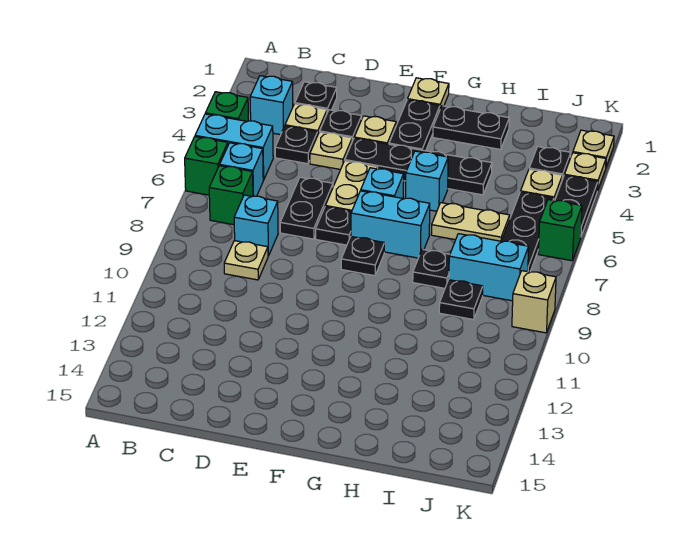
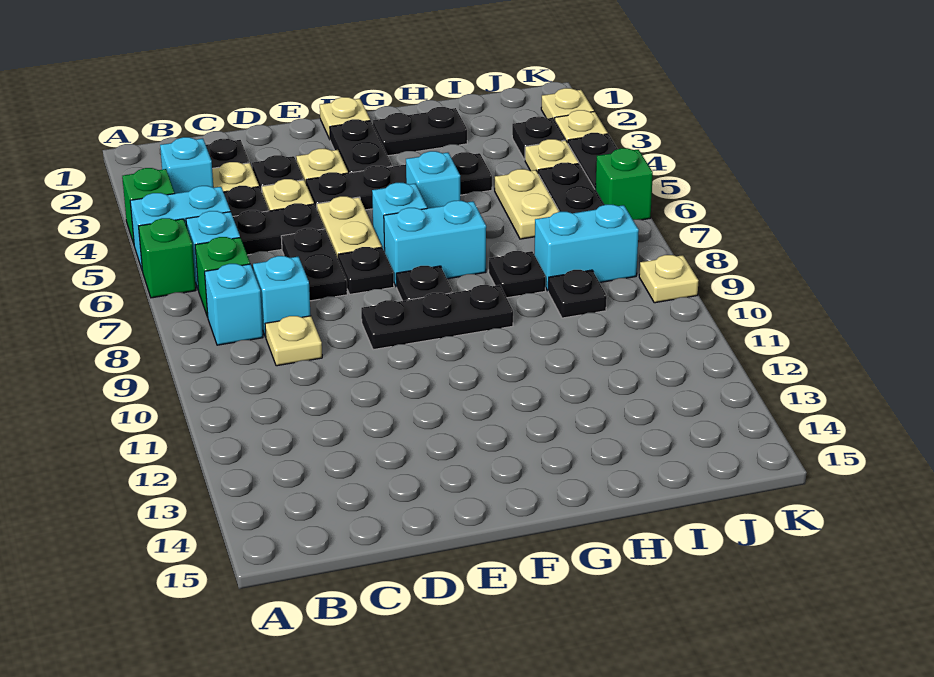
none -> cyan 1x1 brick [205,264,263,345]
none -> black 1x2 plate [233,203,325,255]
none -> black 1x3 plate [361,285,513,350]
tan 1x2 plate [431,203,510,241] -> tan 1x2 plate turned to [495,169,559,239]
tan 1x1 brick [512,271,556,333] -> tan 1x1 plate [639,255,699,303]

